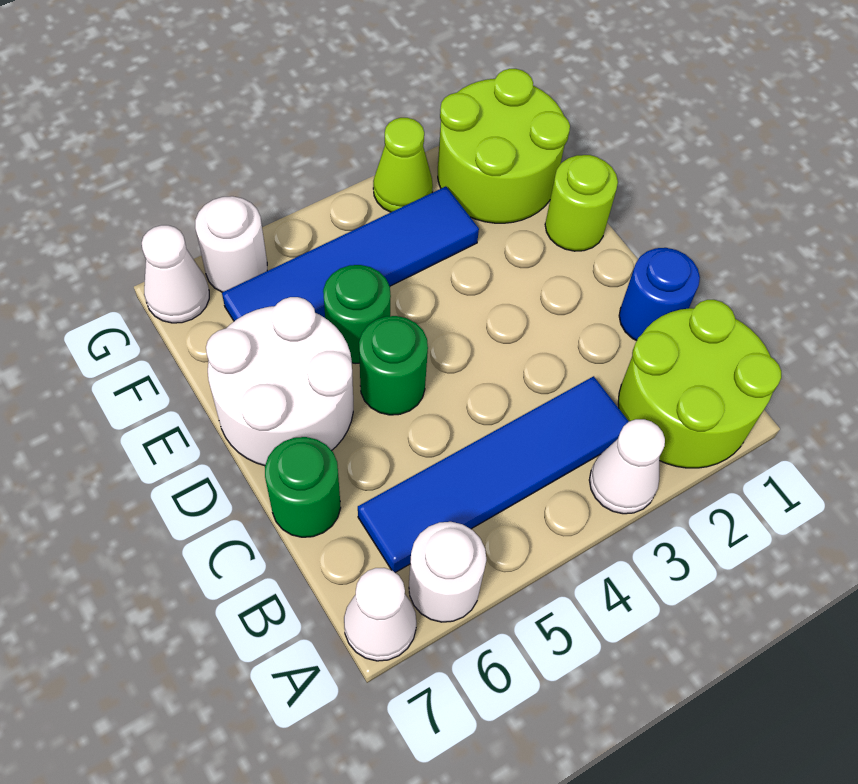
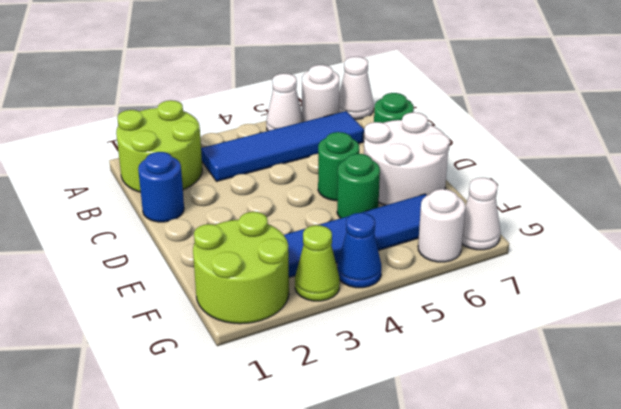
white 1x1 cone [589,419,665,514] -> white 1x1 cone moved to [266,74,304,131]
lime 1x1 round brick [545,155,618,251] -> none
none -> blue 1x1 cone [337,213,381,288]

